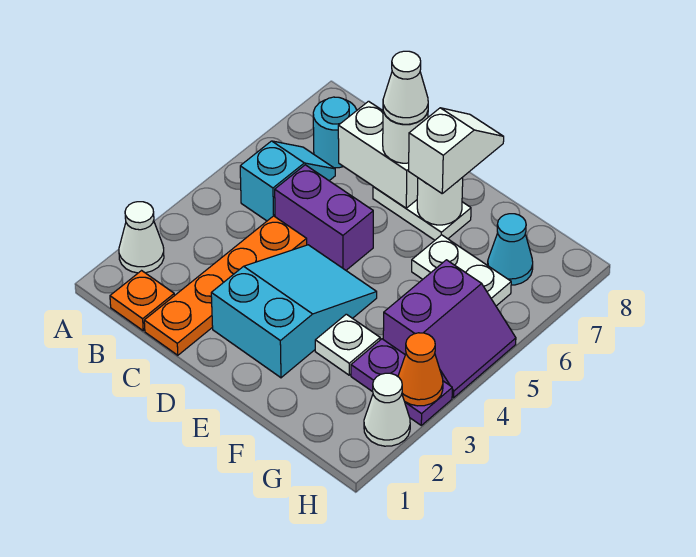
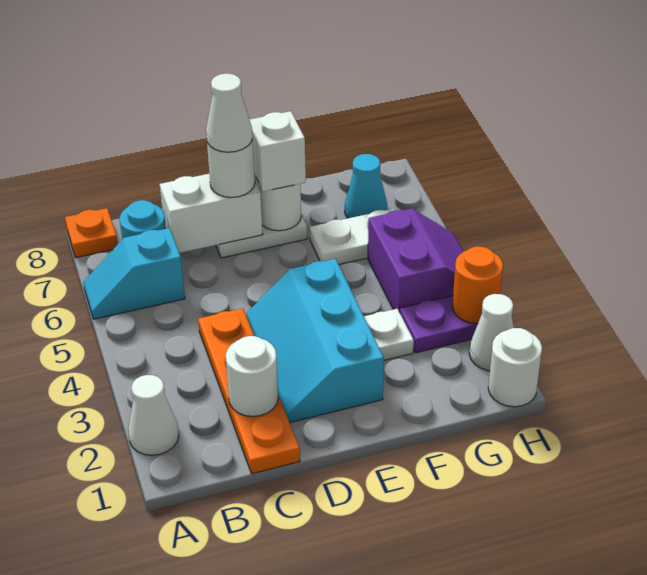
orange 1x1 plate [110,271,174,331] -> orange 1x1 plate moved to [65,208,118,258]
cyan 1x2 slope [240,141,335,221] -> cyan 1x2 slope turned to [83,228,185,319]
none -> white 1x1 round brick [226,336,278,417]
purple 1x2 brick [275,165,373,270] -> none
cyan 2x3 slope [211,245,377,378] -> cyan 2x3 slope turned to [246,259,384,423]
none -> white 1x1 round brick [488,328,542,407]
orange 1x1 cone [398,333,443,406] -> orange 1x1 round brick [452,247,503,324]

